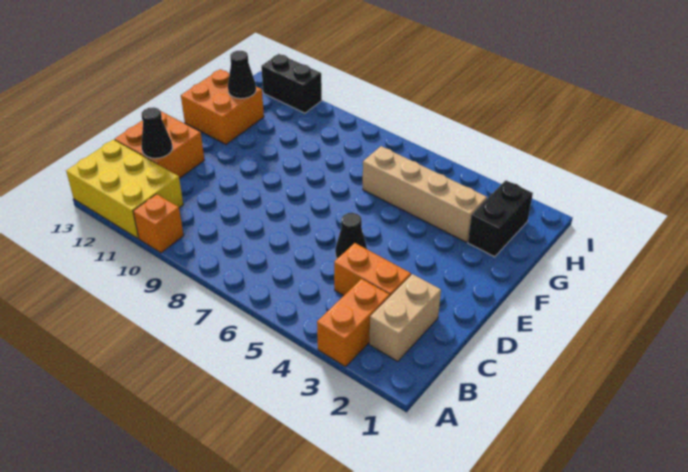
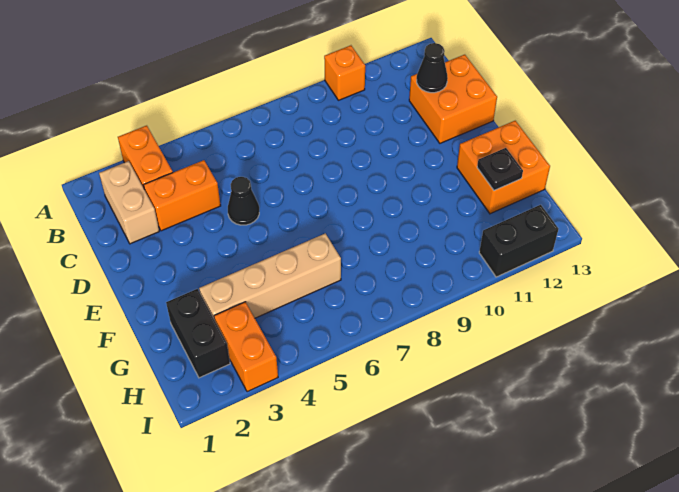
yellow 2x3 brick [66,140,183,238] -> none
black 1x1 cone [228,51,256,99] -> black 1x1 plate [477,148,523,190]
none -> orange 1x2 brick [214,302,278,392]

